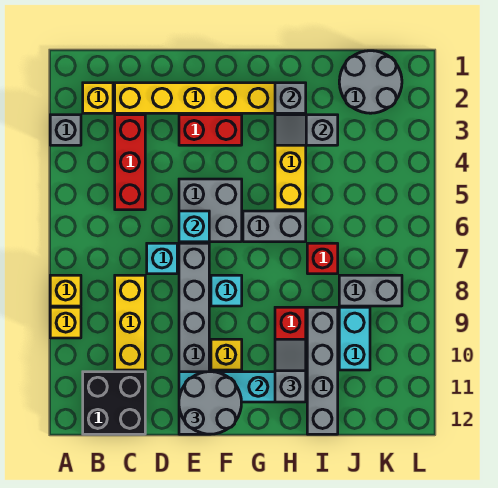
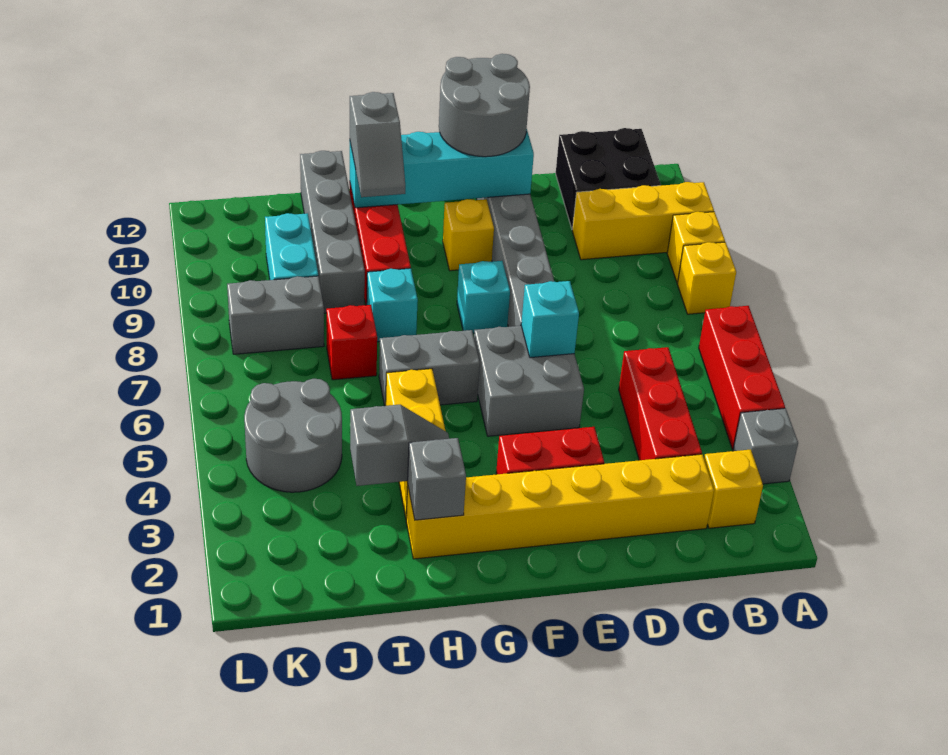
none -> red 1x3 brick [699,306,785,449]
yellow 1x3 brick [115,275,145,370] -> yellow 1x3 brick turned to [572,182,714,260]
cyan 1x1 brick [147,243,177,274] -> cyan 1x1 brick moved to [367,268,418,342]
grey 2x2 round brick [339,51,402,113] -> grey 2x2 round brick moved to [244,379,342,492]

